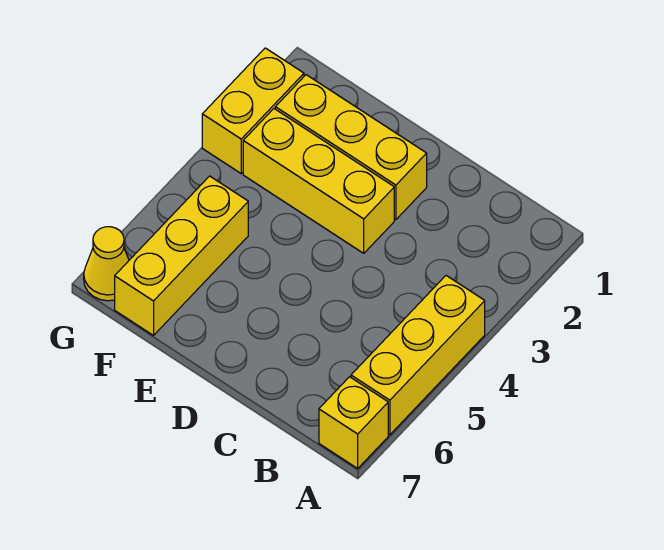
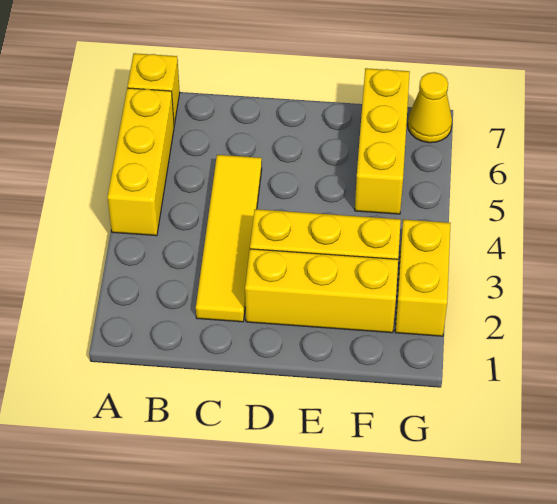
none -> yellow 1x4 tile [196,155,262,322]

